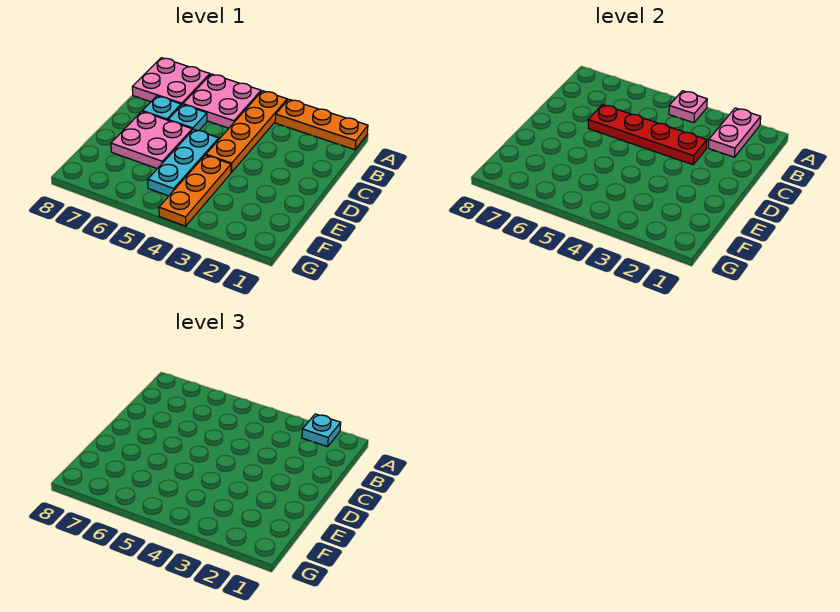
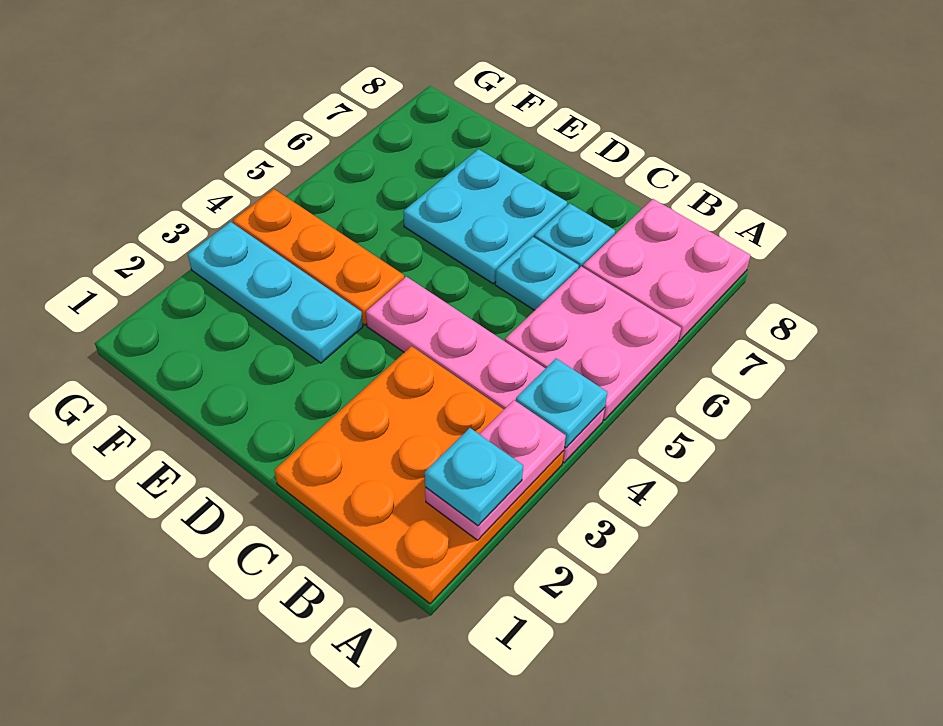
orange 1x3 plate [275,99,368,150] -> orange 3x3 plate [274,346,564,604]
pink 1x2 plate [709,108,761,157] -> pink 1x2 plate turned to [425,400,566,540]
orange 1x4 plate [206,91,287,172] -> pink 1x4 plate [366,277,605,463]
pink 1x1 plate [669,91,707,123] -> cyan 1x1 plate [516,359,607,448]
red 1x4 plate [588,104,707,165] -> none
cyan 1x3 plate [148,129,219,196] -> cyan 1x3 plate moved to [188,222,363,363]
pink 2x2 plate [111,112,192,169] -> cyan 2x2 plate [403,149,567,284]

